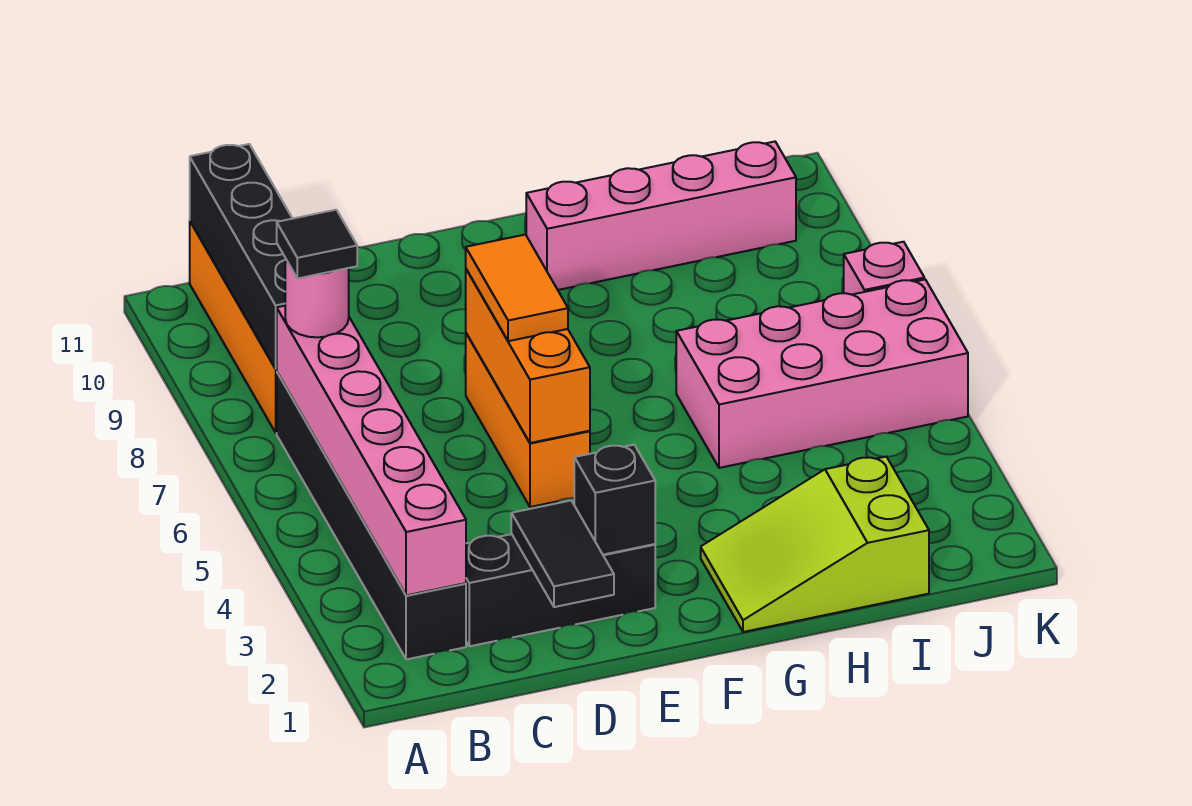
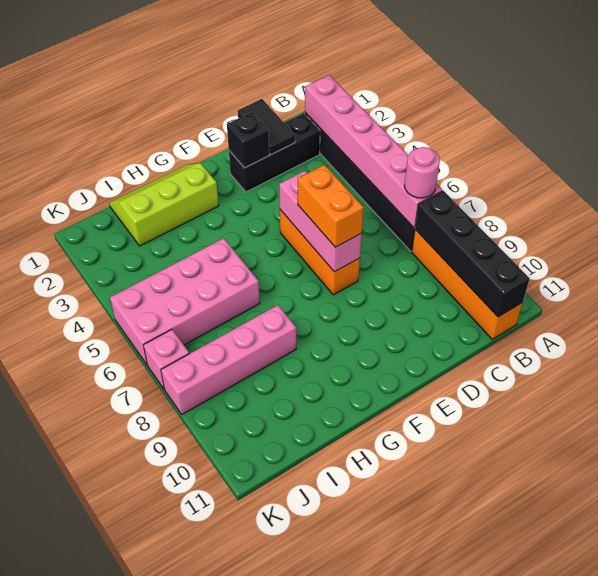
black 1x1 tile [277,210,357,279] -> none
orange 1x3 brick [466,269,590,443] -> pink 1x3 brick [279,171,362,272]
orange 1x2 tile [466,235,568,341] -> orange 1x2 brick [298,165,364,247]
lime 2x3 slope [701,457,929,632] -> lime 2x3 slope turned to [109,163,219,246]
pink 1x4 brick [526,142,796,290] -> pink 1x4 brick moved to [161,305,296,414]

